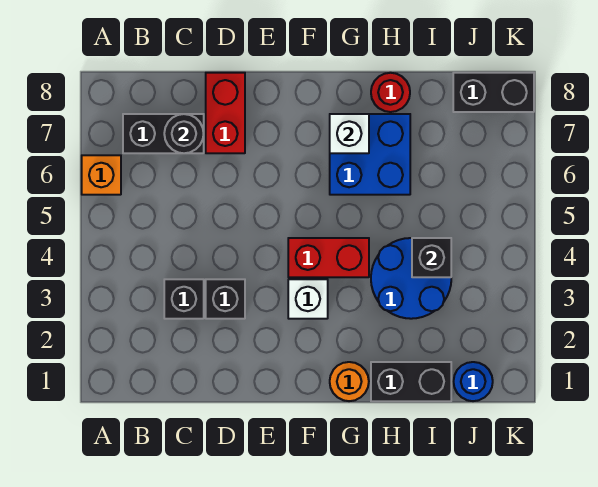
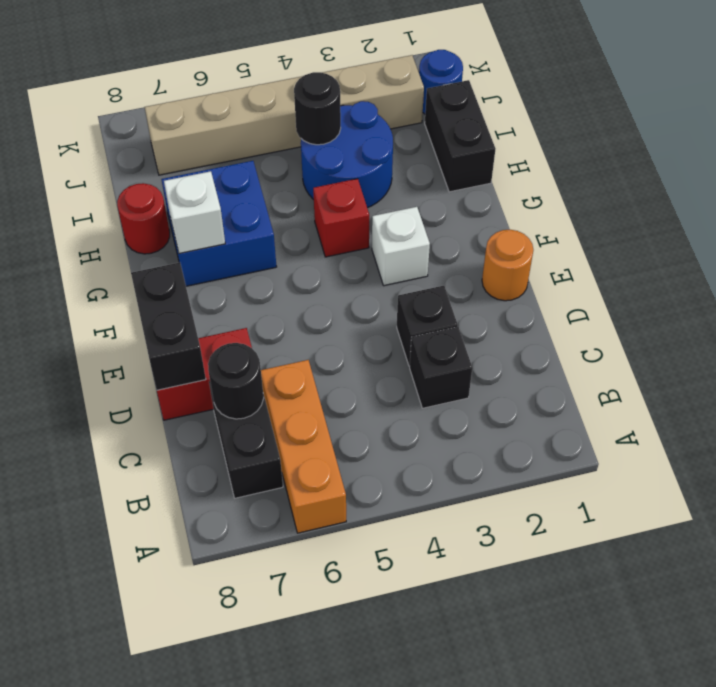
orange 1x1 brick [82,155,121,195] -> orange 1x3 brick [261,360,346,533]
red 1x2 brick [288,238,369,277] -> red 1x1 brick [313,179,369,257]
orange 1x1 round brick [330,362,369,401] -> orange 1x1 round brick moved to [482,230,533,301]
black 1x1 brick [412,238,451,277] -> black 1x1 round brick [294,72,341,145]
none -> tan 1x6 brick [145,55,424,175]
black 1x2 brick [453,73,534,112] -> black 1x2 brick moved to [131,263,206,390]

